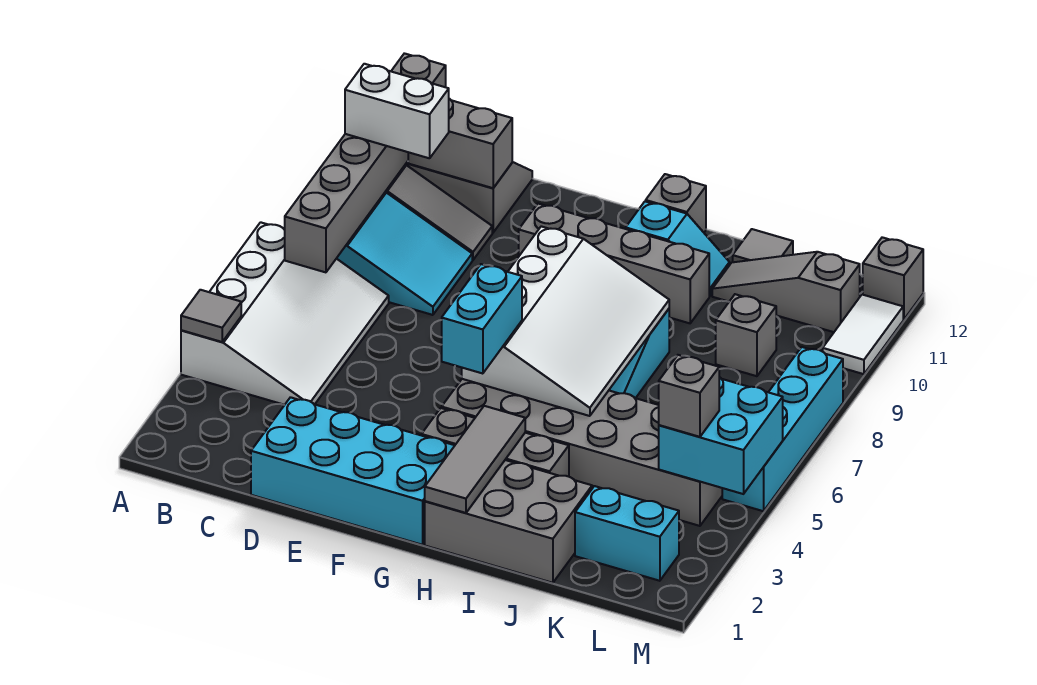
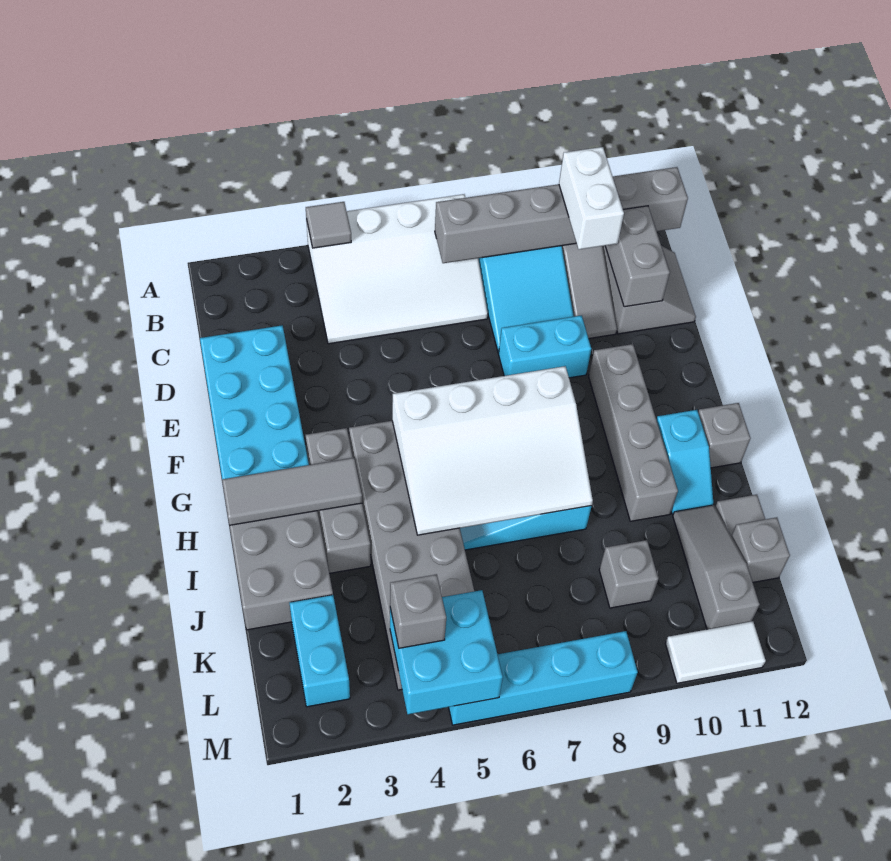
cyan 1x2 brick [442,264,522,374] -> cyan 1x2 brick moved to [499,315,591,378]
grey 1x1 brick [863,237,923,319] -> grey 1x1 brick moved to [731,517,790,582]

